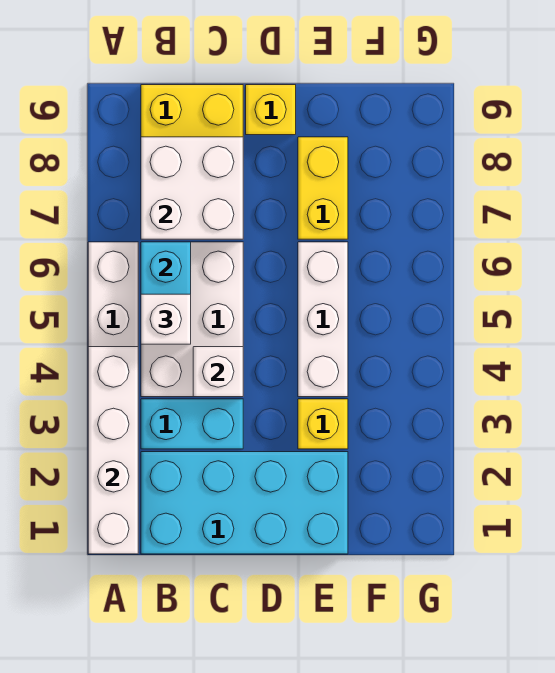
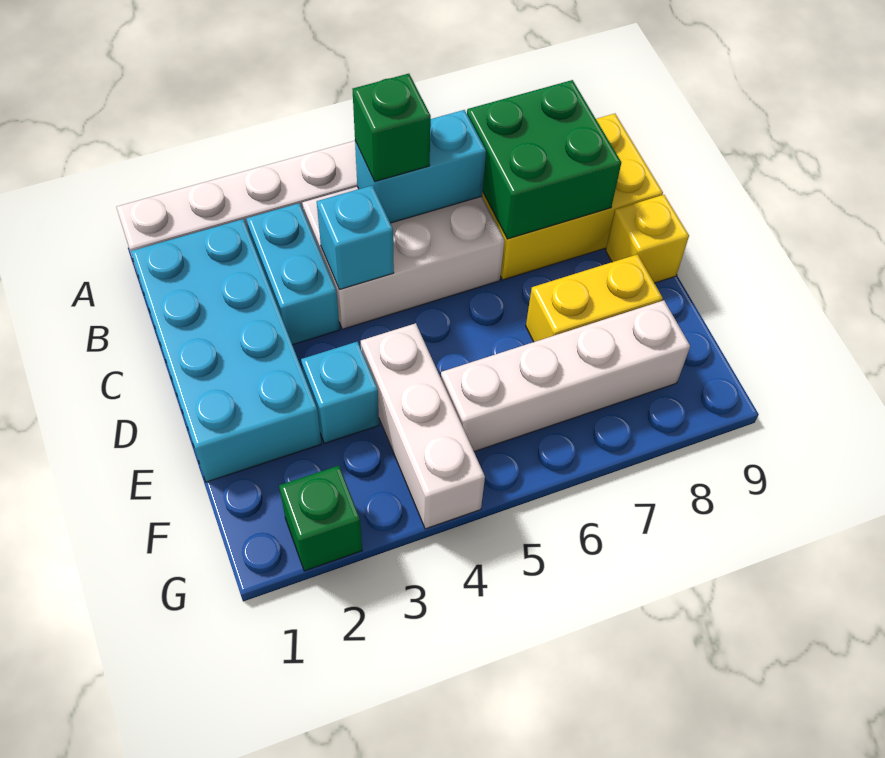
white 1x4 brick [88,347,138,554] -> white 1x4 brick moved to [441,300,690,452]
white 1x1 brick [141,294,191,344] -> green 1x1 brick [352,74,431,182]
white 2x2 brick [141,137,243,239] -> green 2x2 brick [467,80,621,239]
white 1x1 brick [193,347,243,397] -> cyan 1x1 brick [317,185,394,289]
yellow 1x1 brick [298,399,348,449] -> cyan 1x1 brick [301,342,379,443]
white 1x3 brick [298,242,348,397] -> white 1x3 brick turned to [361,323,485,529]
none -> green 1x1 brick [279,466,362,571]

